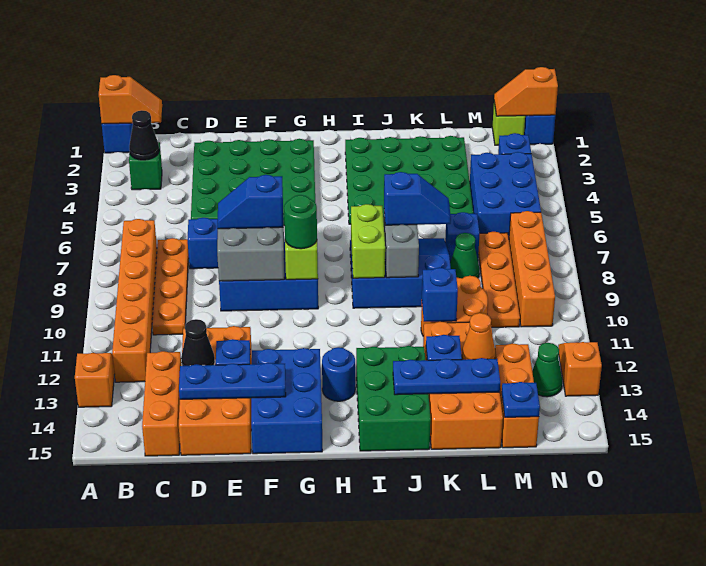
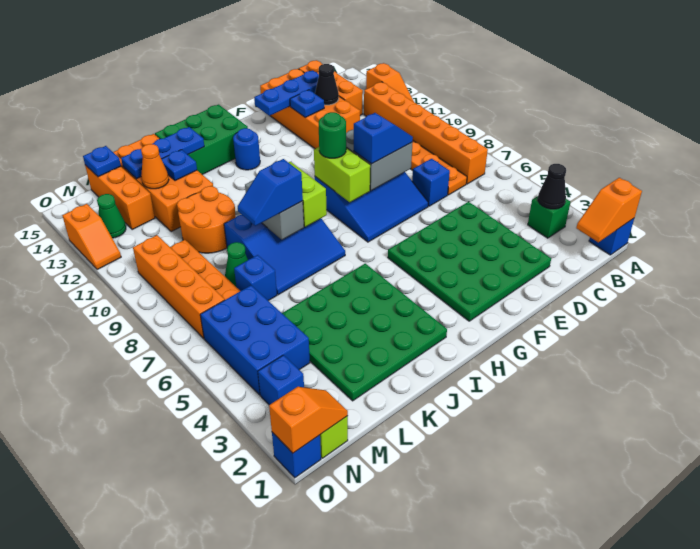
blue 2x3 brick [251,348,322,454] -> none
green 2x3 brick [356,346,431,451] -> green 2x3 brick turned to [155,105,248,175]
blue 1x1 brick [422,268,458,322] -> none

